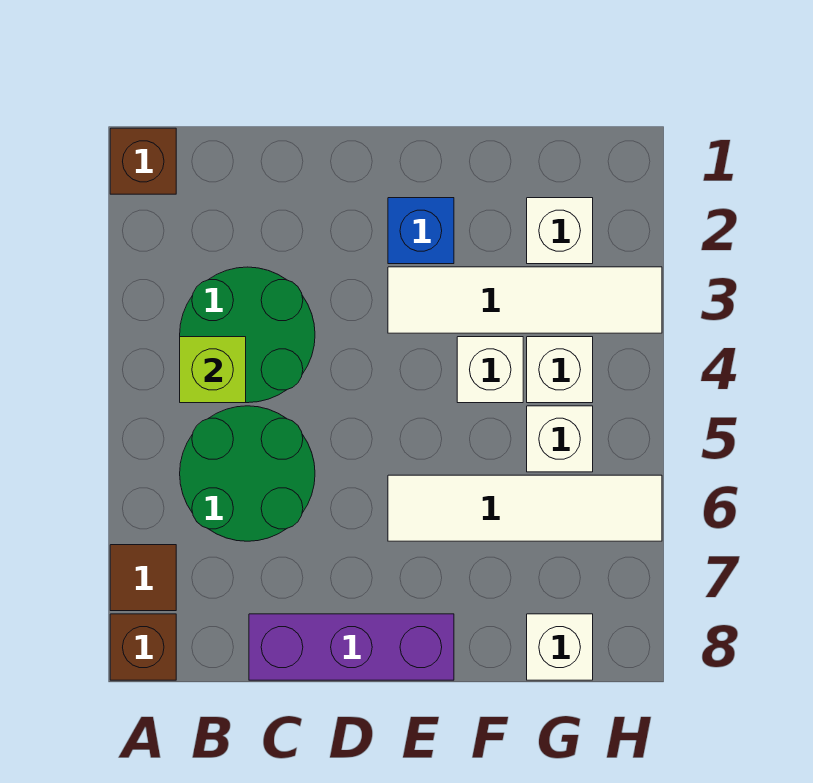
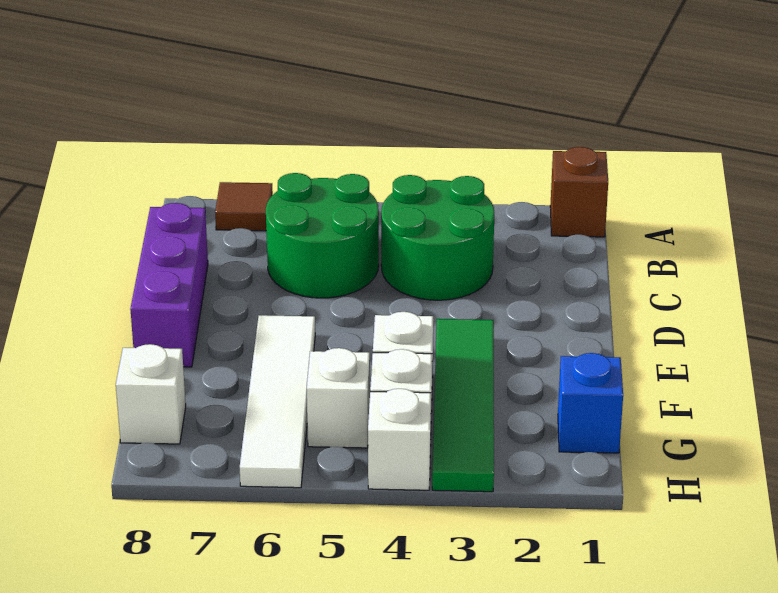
brown 1x1 brick [110,614,176,680] -> none
lime 1x1 brick [180,337,246,403] -> none
blue 1x1 brick [388,198,454,264] -> blue 1x1 brick moved to [558,353,623,453]
white 1x4 tile [388,267,662,333] -> green 1x4 tile [432,319,494,492]
white 1x1 brick [527,198,593,264] -> white 1x1 brick moved to [368,389,431,490]

